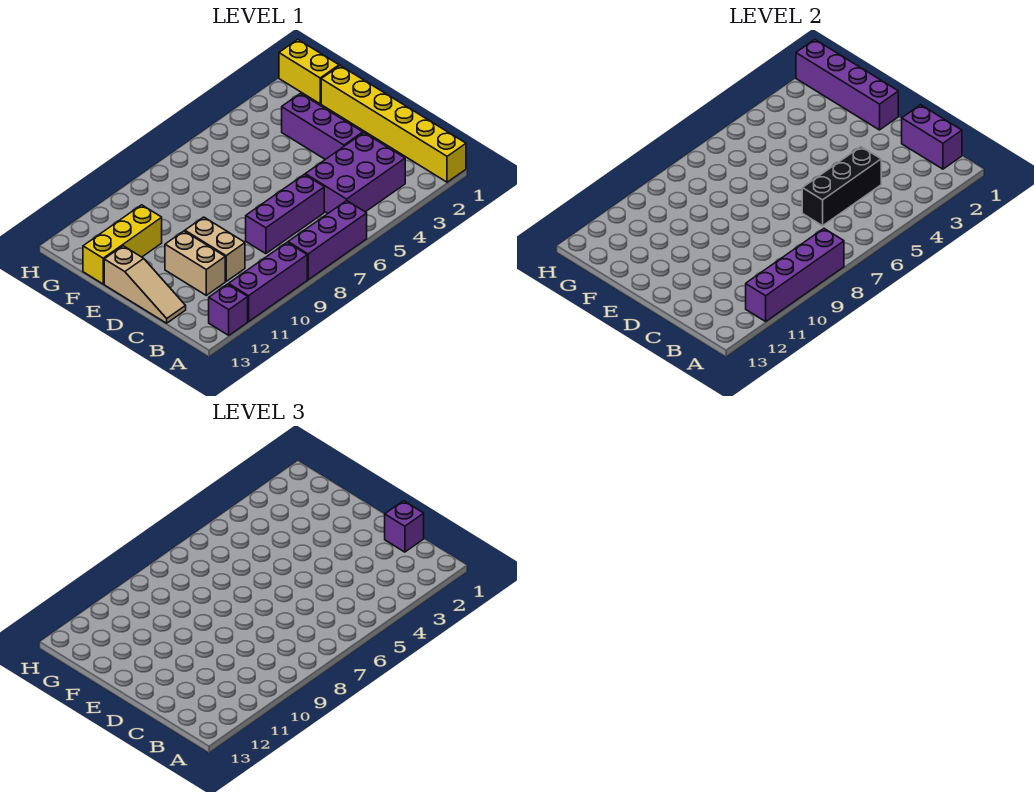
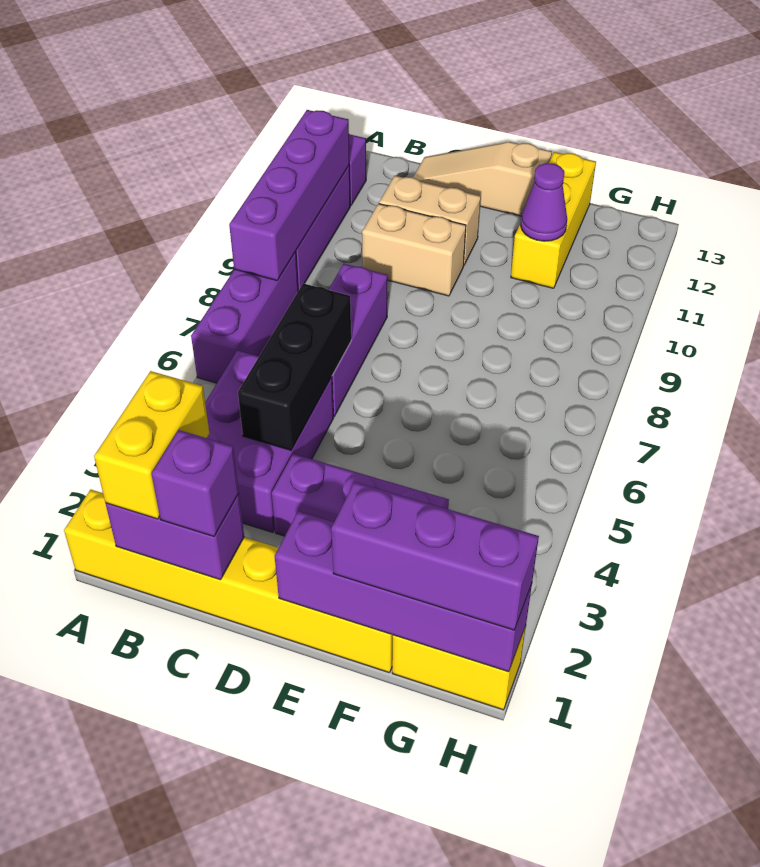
none -> yellow 1x2 brick [94,371,209,519]
none -> purple 1x3 brick [331,482,539,630]
none -> purple 1x1 cone [521,163,567,241]

